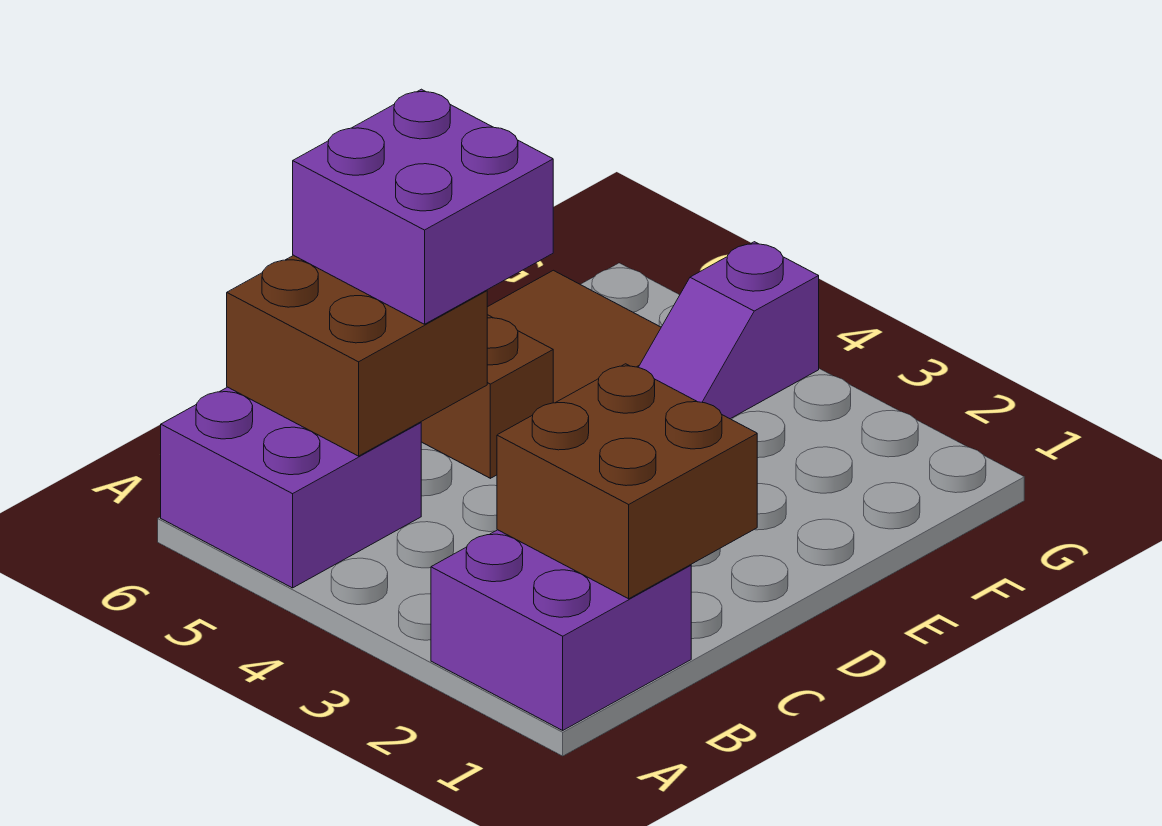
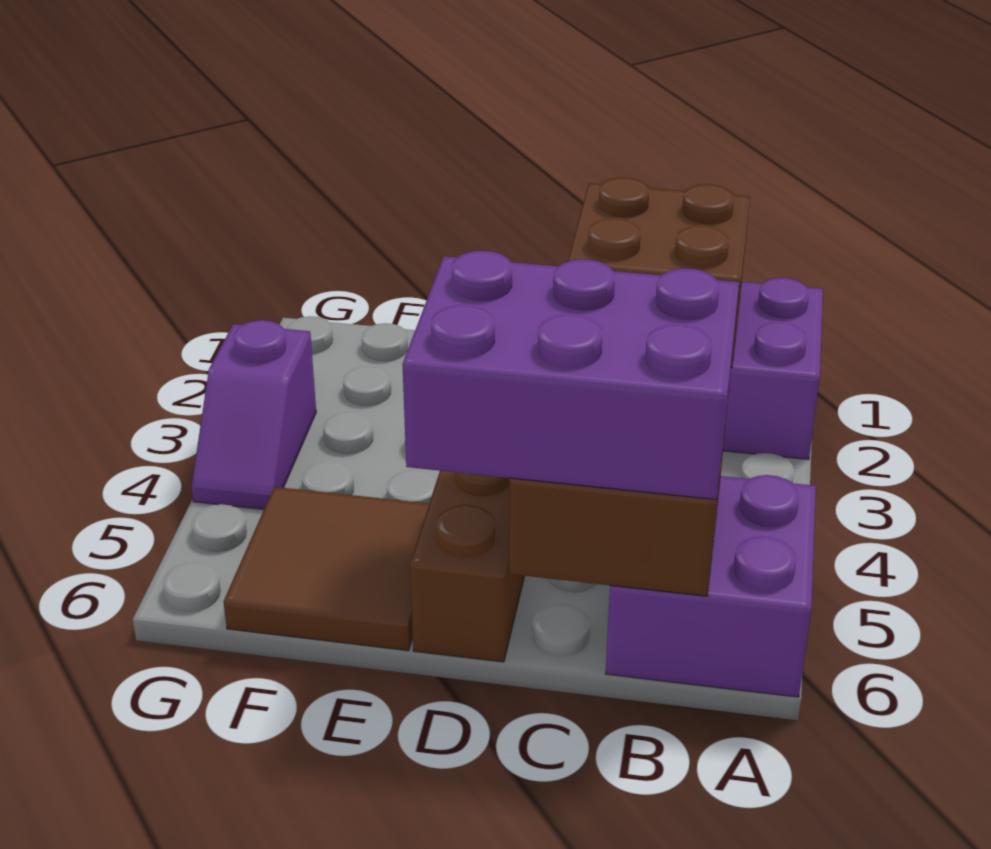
purple 2x2 brick [293,89,553,324] -> purple 2x3 brick [402,251,739,500]
purple 1x2 slope [639,242,819,419] -> purple 1x2 slope turned to [192,320,316,509]

